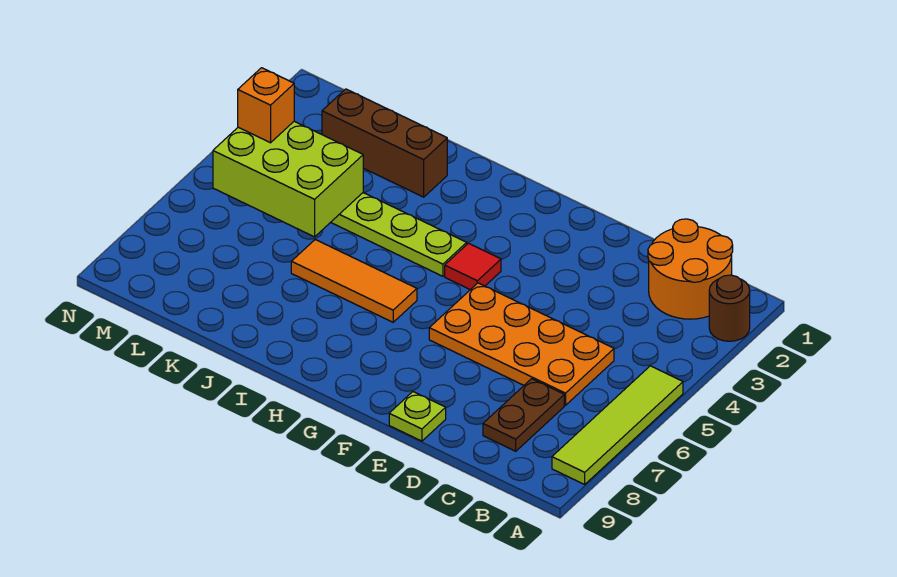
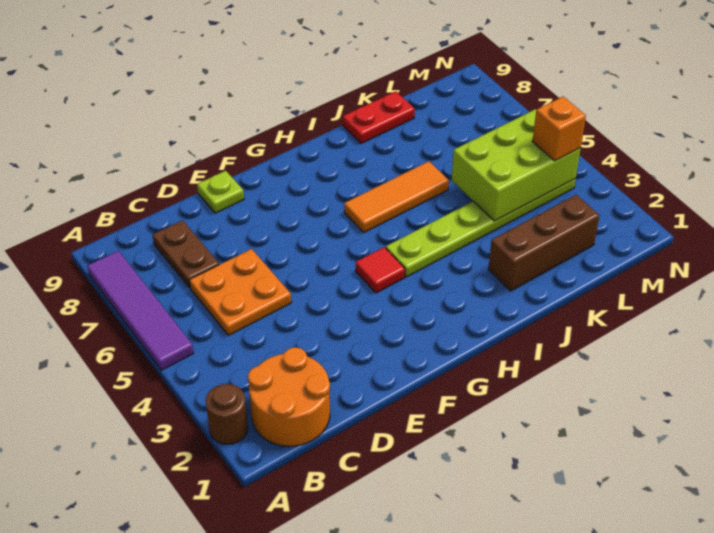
lime 1x4 tile [552,366,683,484] -> purple 1x4 tile [87,251,194,370]
orange 2x4 plate [429,283,614,405] -> orange 2x2 plate [189,249,291,335]
none -> red 1x2 plate [343,91,415,143]

